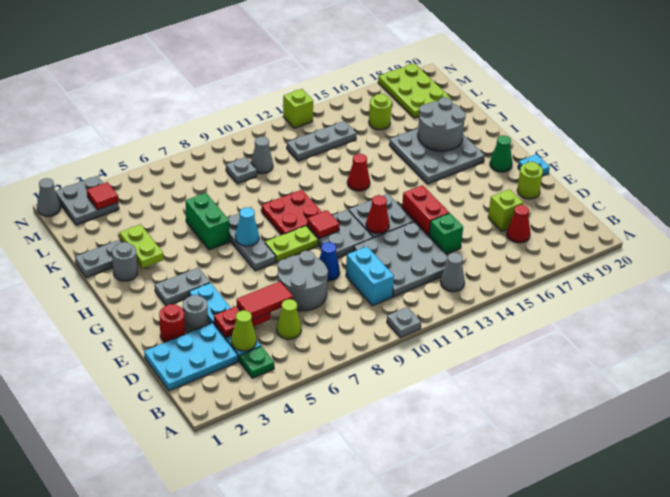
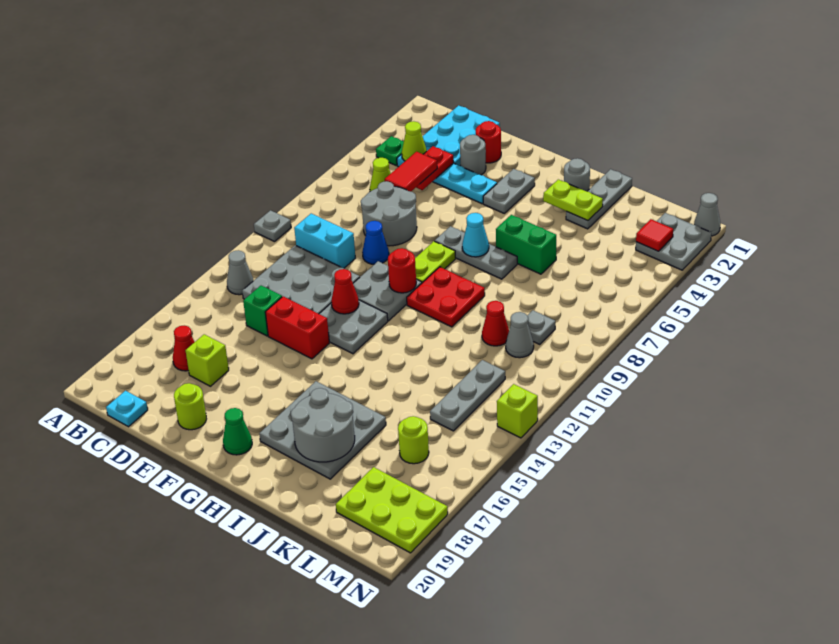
cyan 1x1 plate [518,154,550,176] -> cyan 1x1 plate moved to [106,391,148,427]
red 1x1 tile [307,210,340,238] -> red 1x1 round brick [388,248,416,293]
red 1x1 cone [347,154,370,191] -> red 1x1 cone moved to [482,301,509,346]

